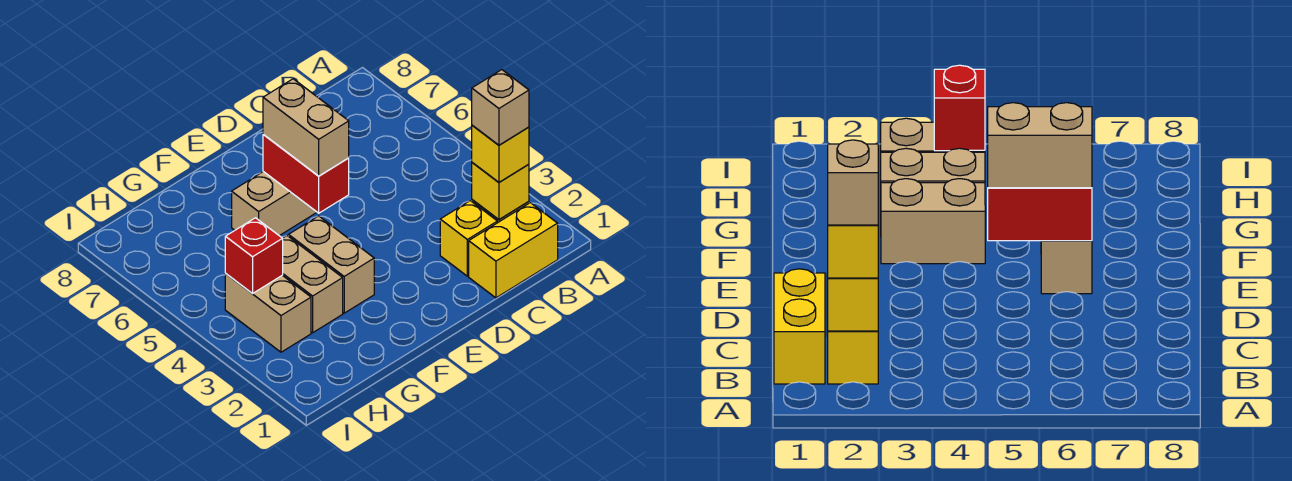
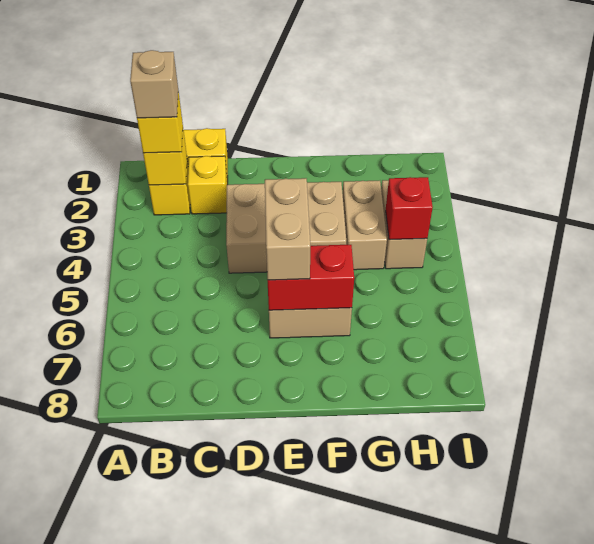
red 1x2 brick [263,135,349,213] -> red 1x2 brick turned to [268,245,354,310]
tan 1x2 brick [289,216,374,313] -> tan 2x3 brick [226,182,346,273]

